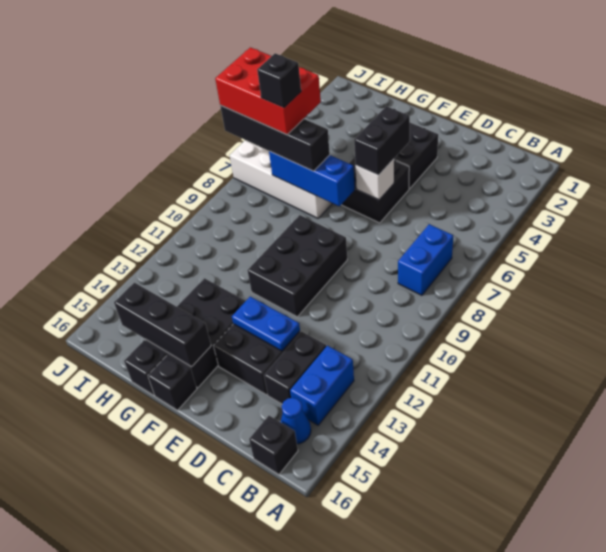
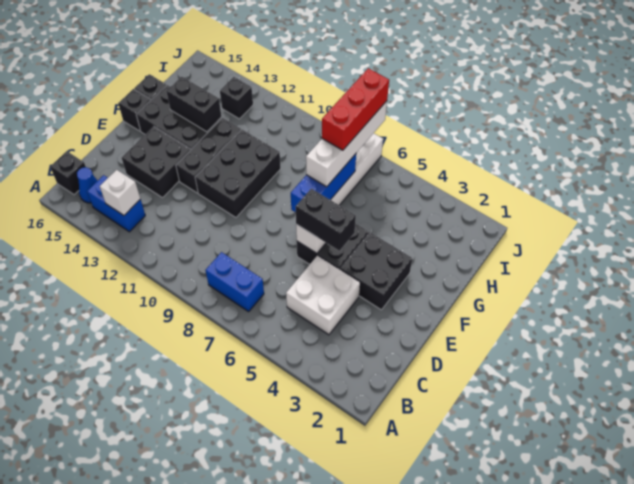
none -> white 1x1 brick [100,170,140,215]
none -> white 2x2 brick [286,256,360,335]
black 1x2 brick [264,331,326,404] -> black 1x2 brick moved to [167,77,221,132]
blue 1x2 plate [232,297,300,351] -> none
black 2x3 brick [248,215,347,317] -> black 2x3 brick turned to [195,129,281,217]
black 1x3 brick [114,283,211,367] -> black 1x3 brick moved to [176,118,241,193]
black 1x4 brick [220,105,330,171] -> white 1x4 brick [306,101,387,187]
red 2x3 brick [215,47,321,135] -> red 1x3 brick [322,68,389,150]
black 1x1 brick [257,53,301,107] -> black 1x1 brick moved to [220,77,253,119]

